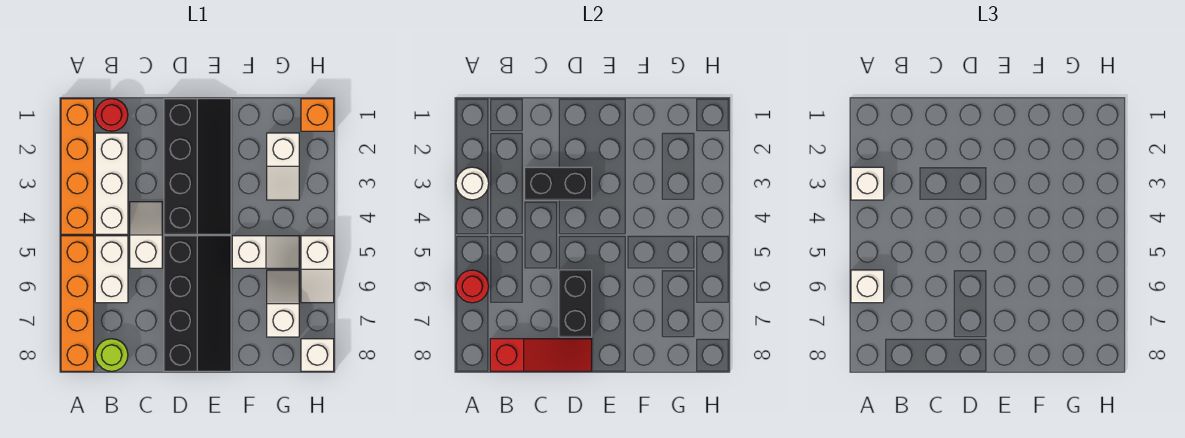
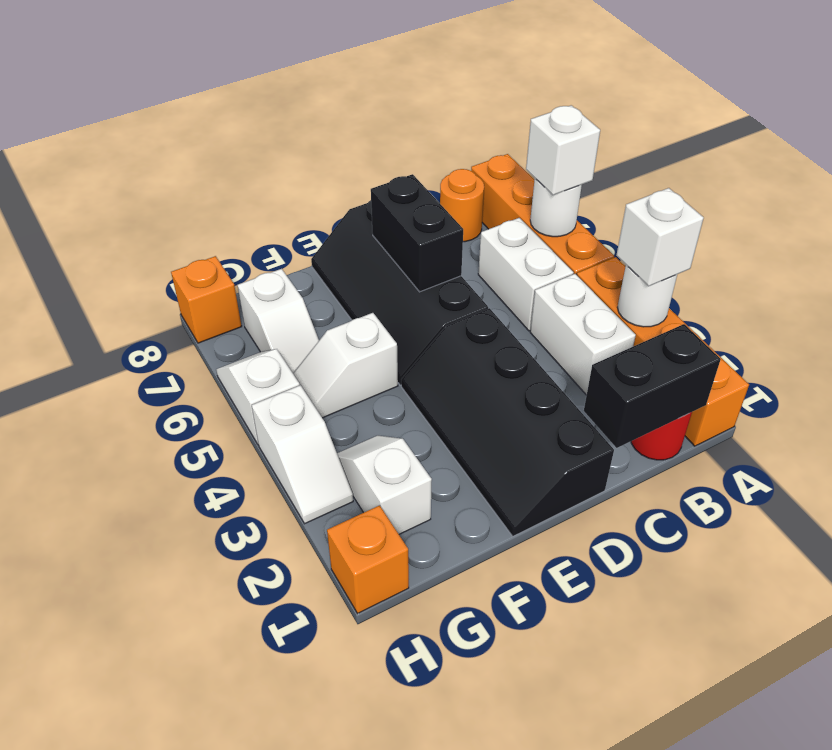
red 1x1 round brick [456,270,489,303] -> white 1x1 round brick [530,179,582,237]
white 1x3 brick [95,133,128,234] -> white 1x2 brick [530,274,636,395]
lime 1x1 round brick [95,339,128,371] -> orange 1x1 round brick [440,169,484,242]
red 1x3 slope [490,339,592,371] -> none
black 1x2 brick [525,167,592,200] -> black 1x2 brick moved to [584,324,721,448]
white 1x2 slope [130,202,162,268] -> white 1x2 slope moved to [252,385,353,524]
white 1x1 brick [301,339,334,371] -> orange 1x1 brick [171,256,242,343]

